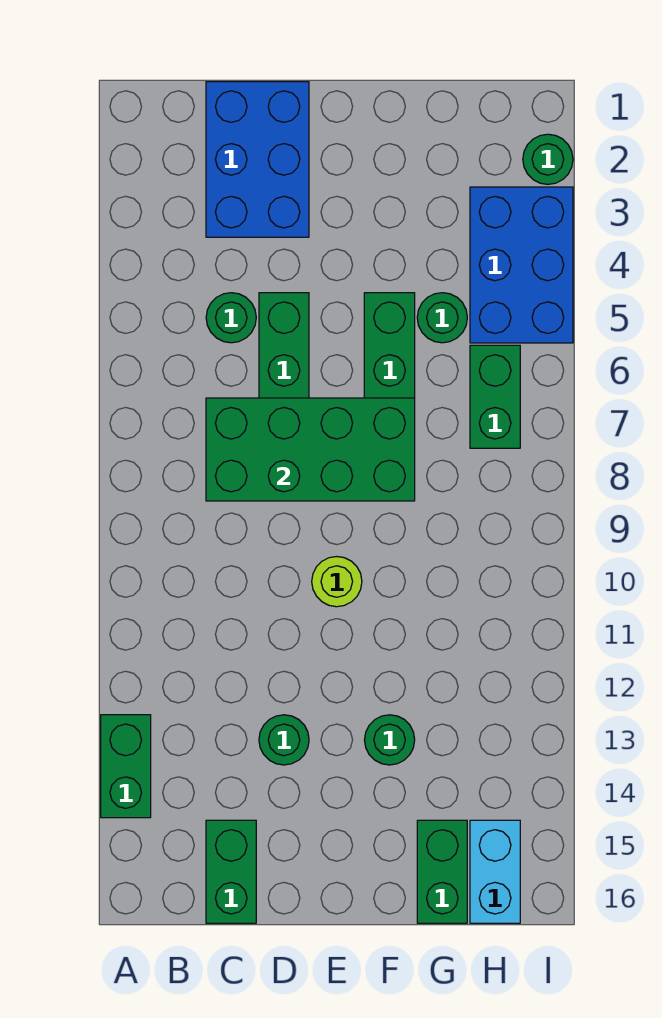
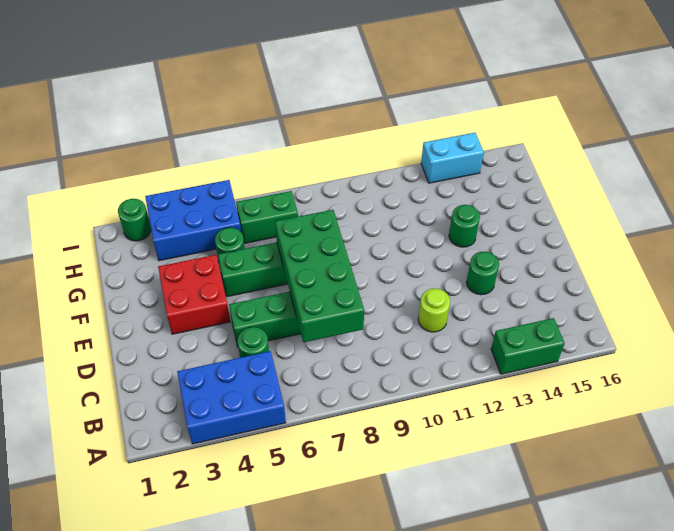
blue 2x3 brick [206,82,309,237] -> blue 2x3 brick moved to [177,351,286,444]
green 1x2 brick [206,820,256,923] -> none
none -> red 2x2 brick [158,255,230,334]
lime 1x1 round brick [312,557,362,607] -> lime 1x1 round brick moved to [418,288,450,332]
green 1x2 brick [417,820,467,923] -> none
cyan 1x2 brick [470,820,520,923] -> cyan 1x2 brick moved to [421,133,484,183]

